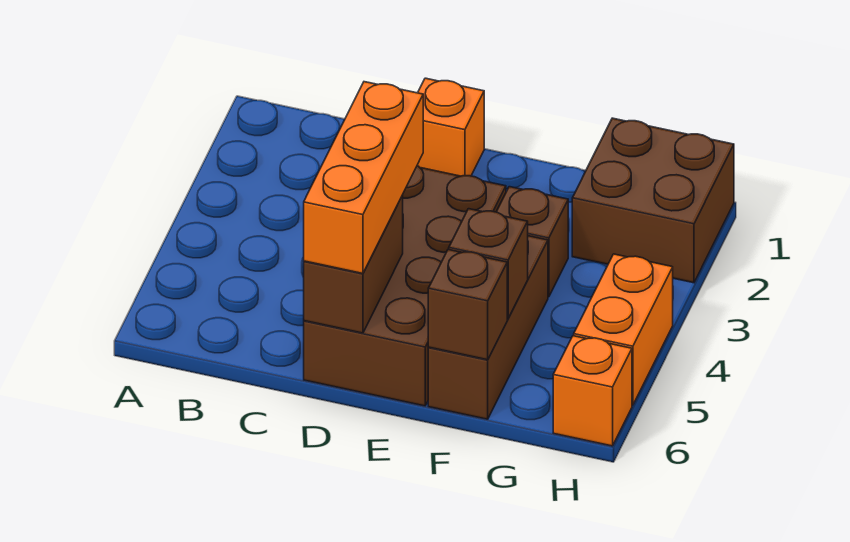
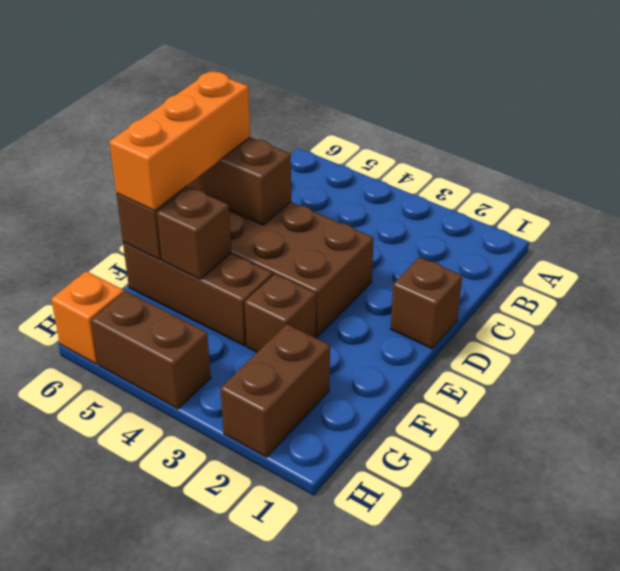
orange 1x1 brick [417,78,484,176] -> brown 1x1 brick [391,257,462,349]
orange 1x3 brick [304,82,423,274] -> orange 1x3 brick turned to [109,71,250,211]
brown 2x2 brick [572,118,734,283] -> brown 1x2 brick [220,324,330,457]
orange 1x2 brick [574,254,673,405] -> brown 1x2 brick [91,291,211,409]

